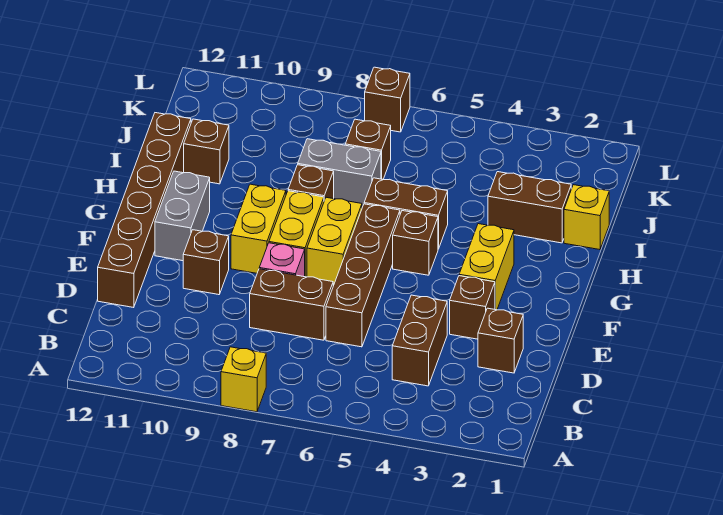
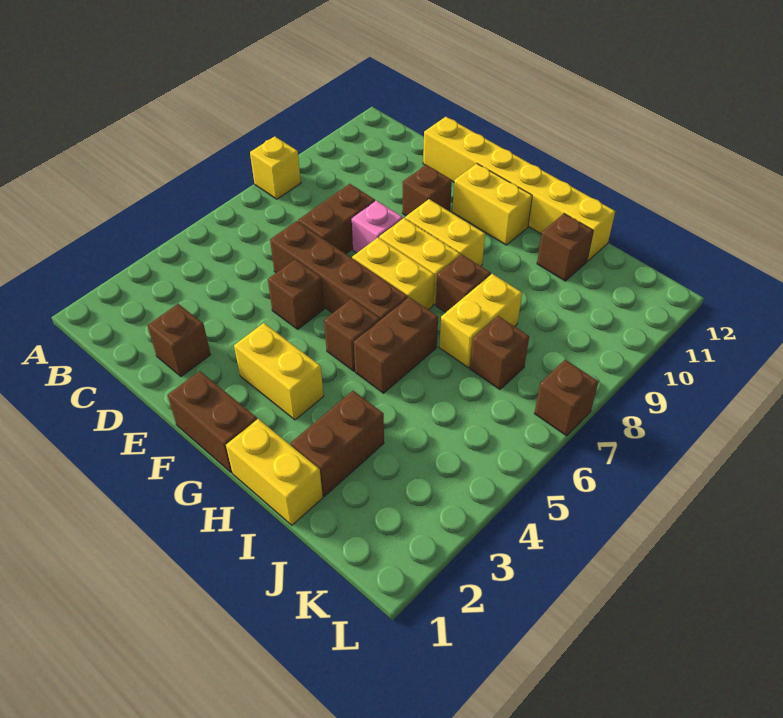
brown 1x2 brick [392,295,447,386] -> brown 1x2 brick moved to [168,371,257,472]
brown 1x6 brick [98,113,191,308] -> yellow 1x6 brick [423,117,615,261]
brown 1x1 brick [450,276,495,339] -> brown 1x1 brick moved to [268,259,324,329]
grey 1x2 brick [155,171,210,261] -> yellow 1x2 brick [452,163,532,245]
yellow 1x1 brick [564,185,609,250] -> yellow 1x2 brick [226,419,323,525]
grey 1x2 brick [298,139,381,207] -> yellow 1x2 brick [439,274,522,368]

